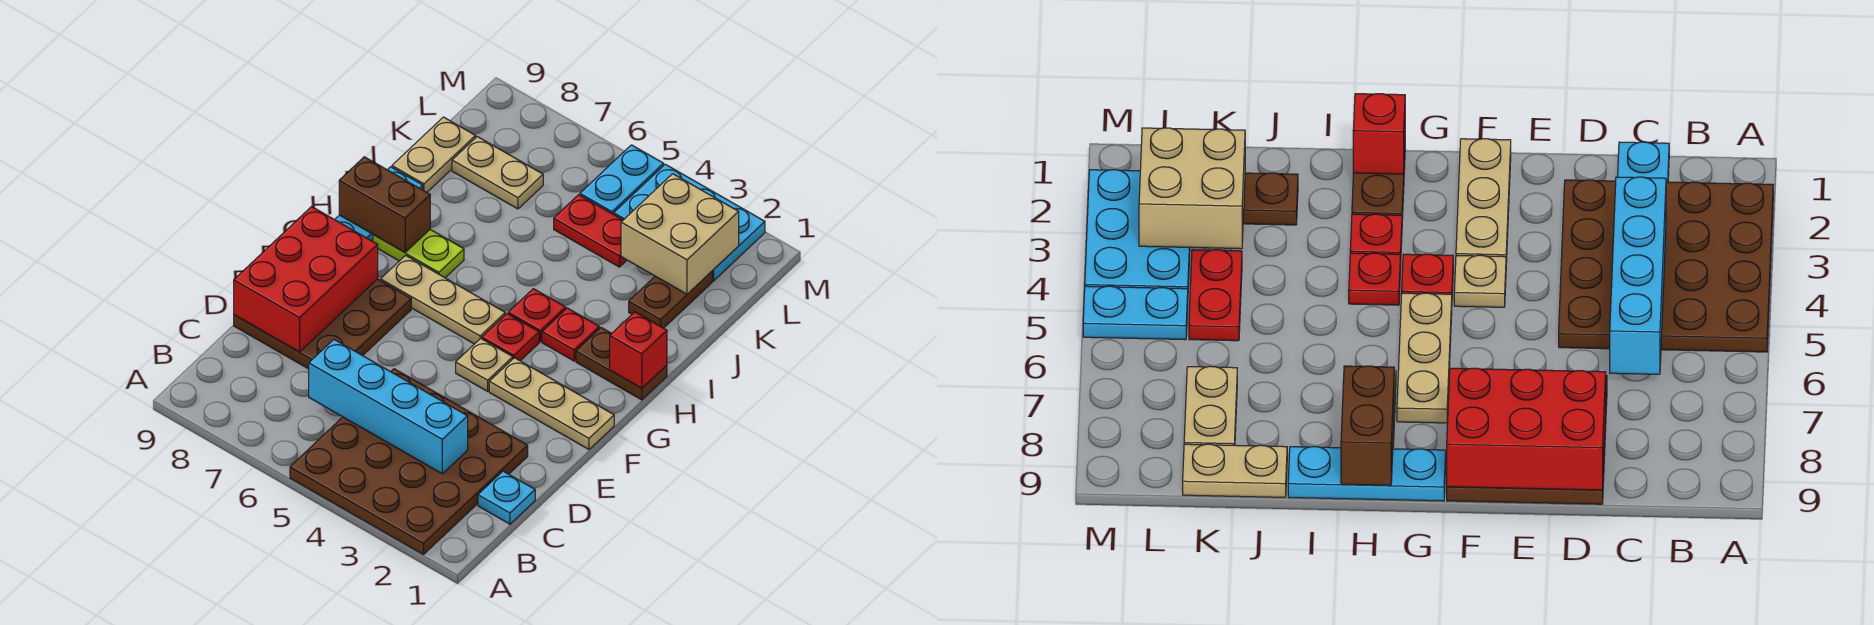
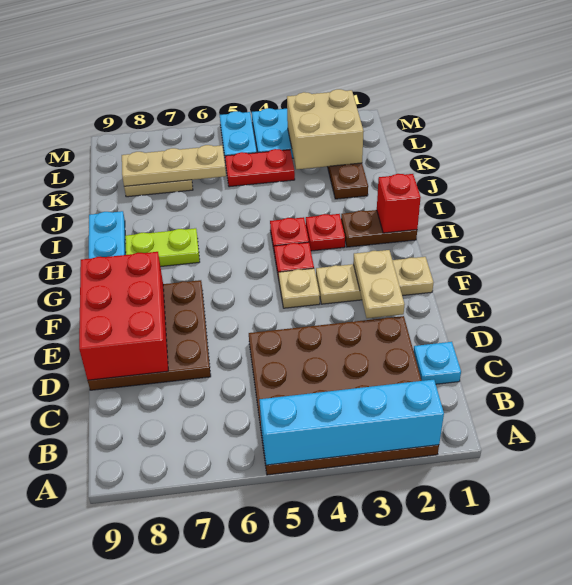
cyan 1x4 brick [309,340,468,474] -> cyan 1x4 brick moved to [260,380,444,465]
tan 1x3 plate [380,255,505,344] -> tan 1x3 plate moved to [122,145,226,186]
brown 1x2 brick [339,157,430,252] -> none
tan 1x2 plate [392,117,476,192] -> tan 1x2 plate moved to [353,250,405,318]

